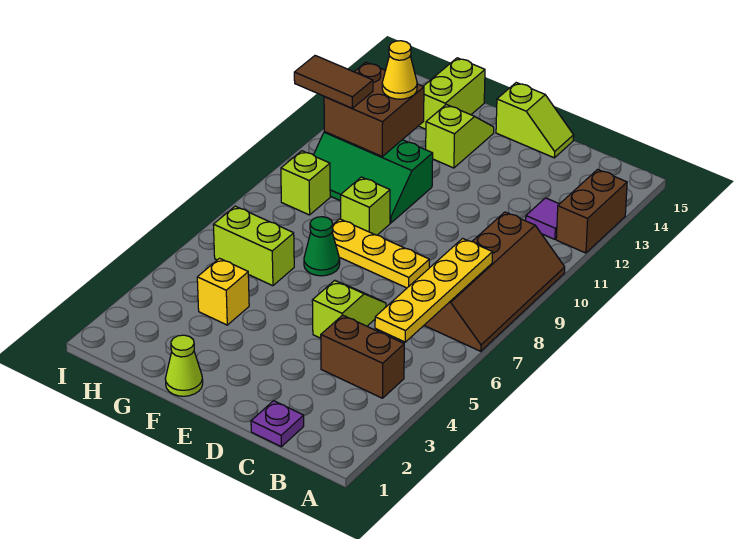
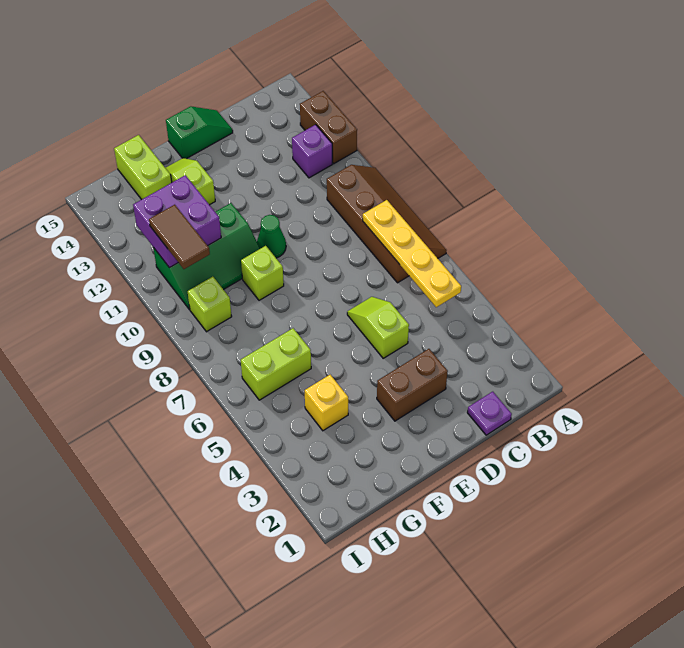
brown 1x2 brick [321,315,404,398] -> brown 1x2 brick moved to [377,349,448,421]
purple 1x1 tile [526,198,559,239] -> purple 1x1 brick [292,125,332,178]
yellow 1x3 plate [332,219,429,288] -> none
lime 1x2 slope [496,83,574,158] -> green 1x2 slope [166,106,233,159]
lime 1x1 cone [165,335,203,396] -> none
green 1x1 cone [304,217,340,276] -> green 1x1 cone moved to [257,215,286,258]
brown 2x2 brick [324,62,424,156] -> purple 2x2 brick [133,175,221,268]
yellow 1x1 cone [382,41,417,99] -> none
brown 1x2 tile [294,56,373,108] -> brown 1x2 tile turned to [149,205,210,269]

